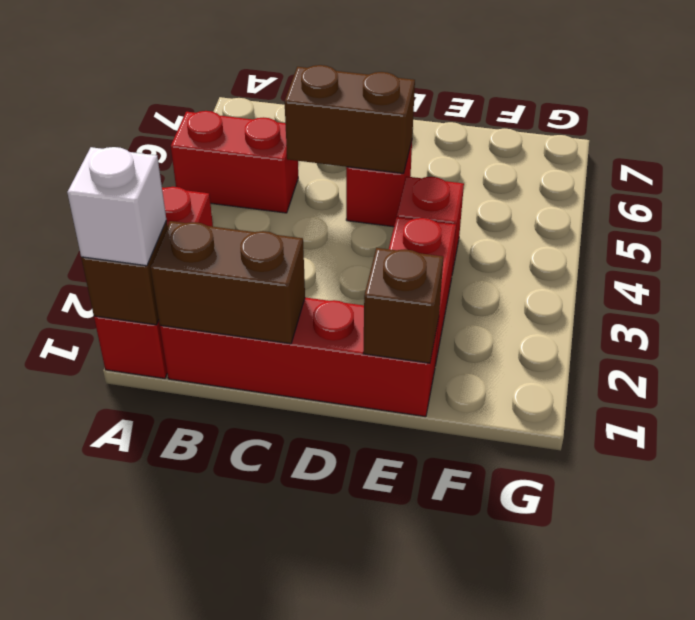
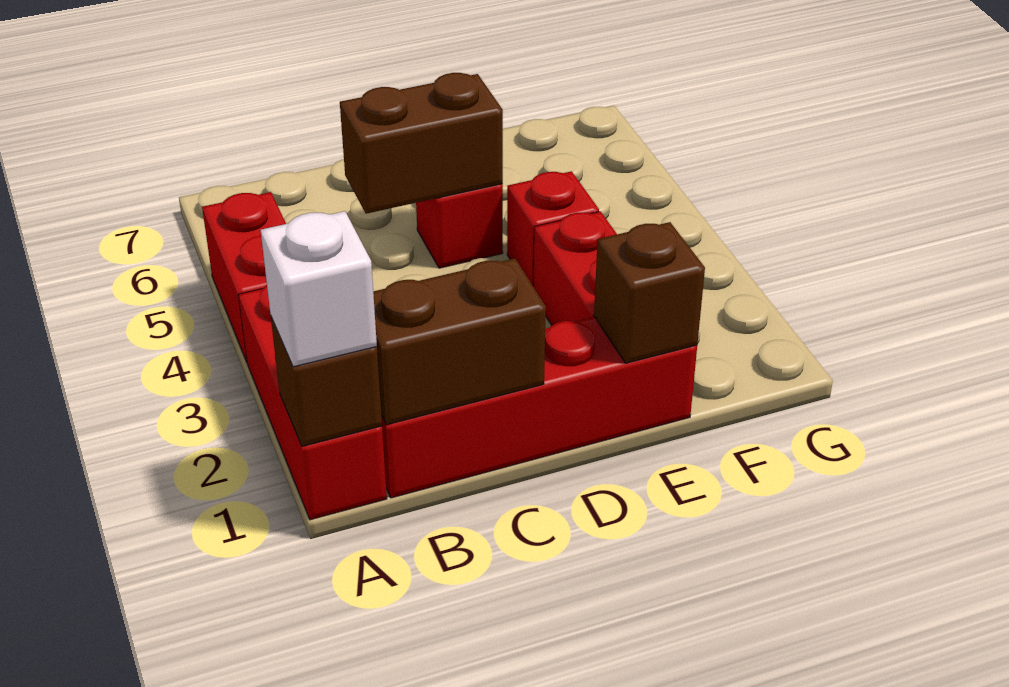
red 1x2 brick [171,111,298,213] -> red 1x2 brick turned to [202,192,286,362]

